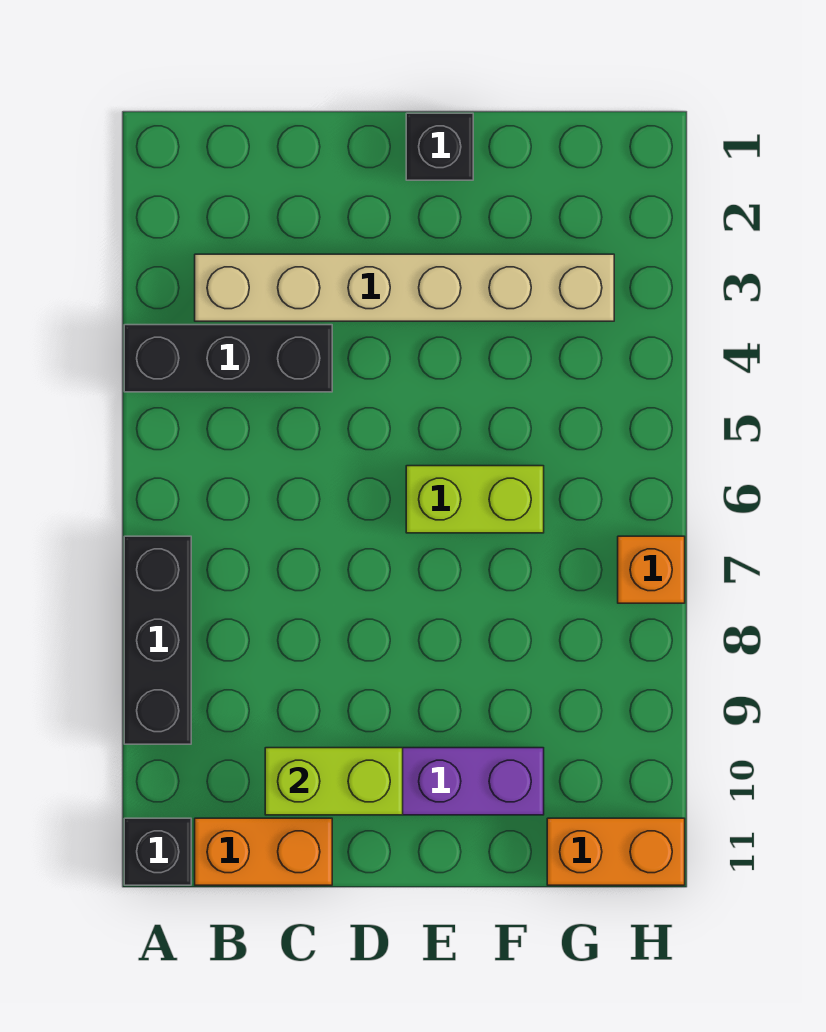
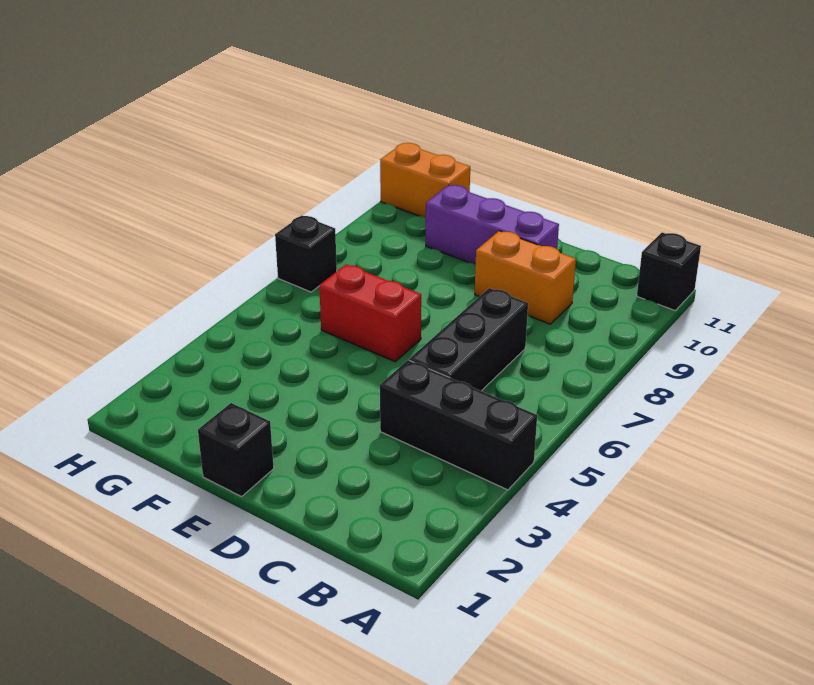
black 1x3 brick [124,536,191,744] -> black 1x3 brick moved to [409,288,528,391]
tan 1x6 brick [195,254,614,321] -> none
orange 1x2 brick [195,818,332,885] -> orange 1x2 brick moved to [475,231,576,324]
lime 1x2 brick [265,748,403,815] -> none
lime 1x2 brick [406,466,544,533] -> red 1x2 brick [319,264,421,362]
orange 1x1 brick [618,536,685,603] -> black 1x1 brick [275,215,337,292]

